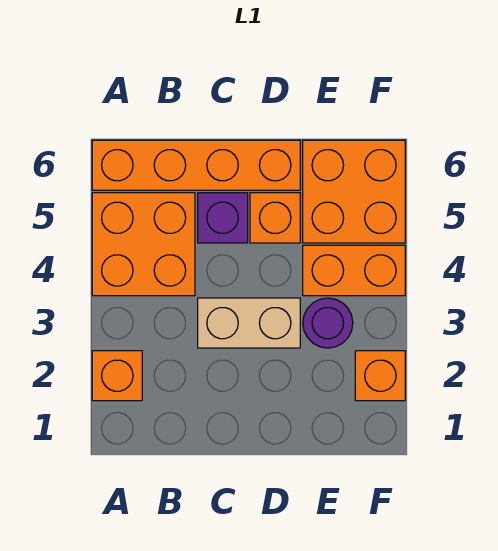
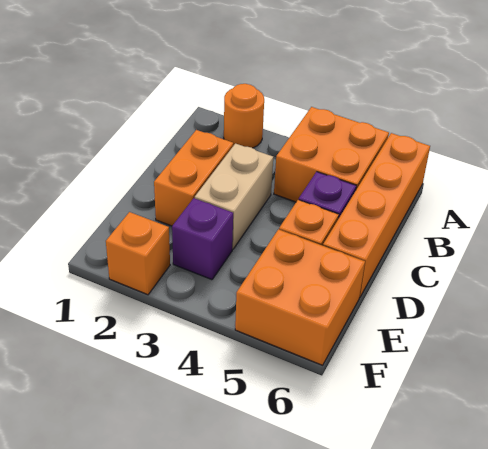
orange 1x1 brick [92,351,142,401] -> orange 1x1 round brick [224,84,264,148]
purple 1x1 round brick [303,298,353,348] -> purple 1x1 brick [172,198,233,280]
orange 1x2 brick [303,245,405,296] -> orange 1x2 brick moved to [154,130,233,226]

